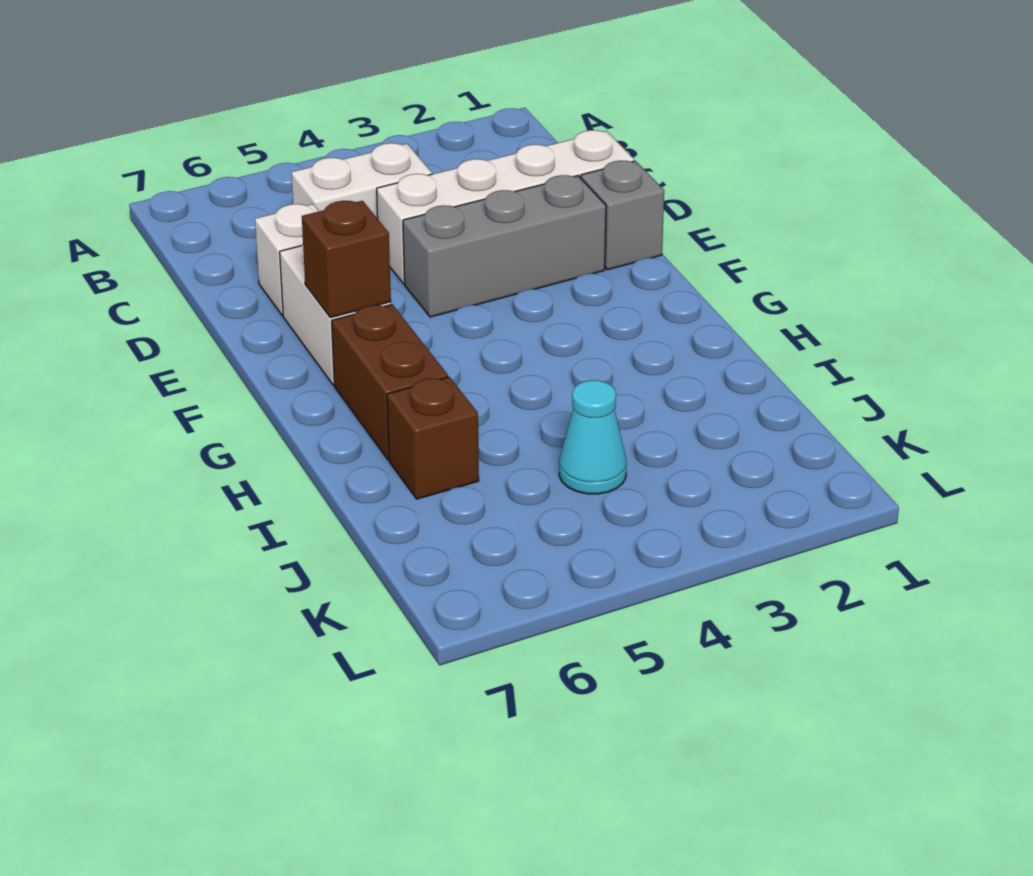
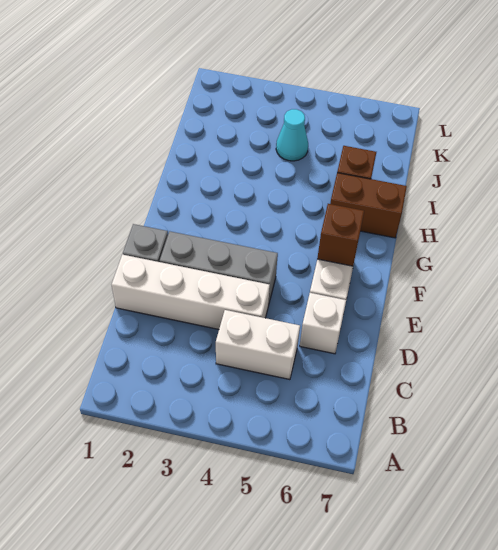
brown 1x2 brick [332,304,448,460] -> brown 1x2 brick turned to [330,173,407,238]

